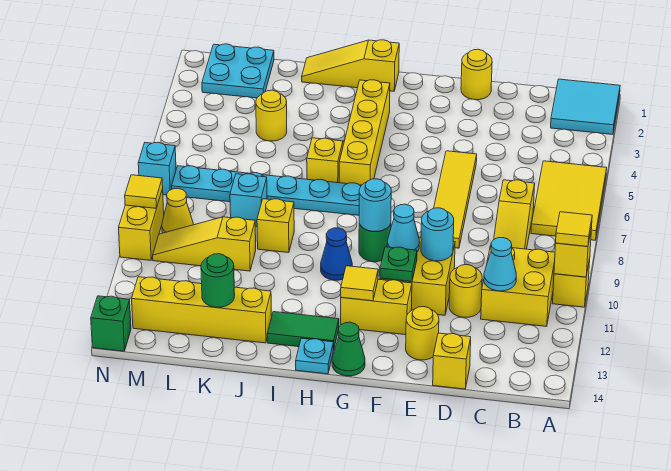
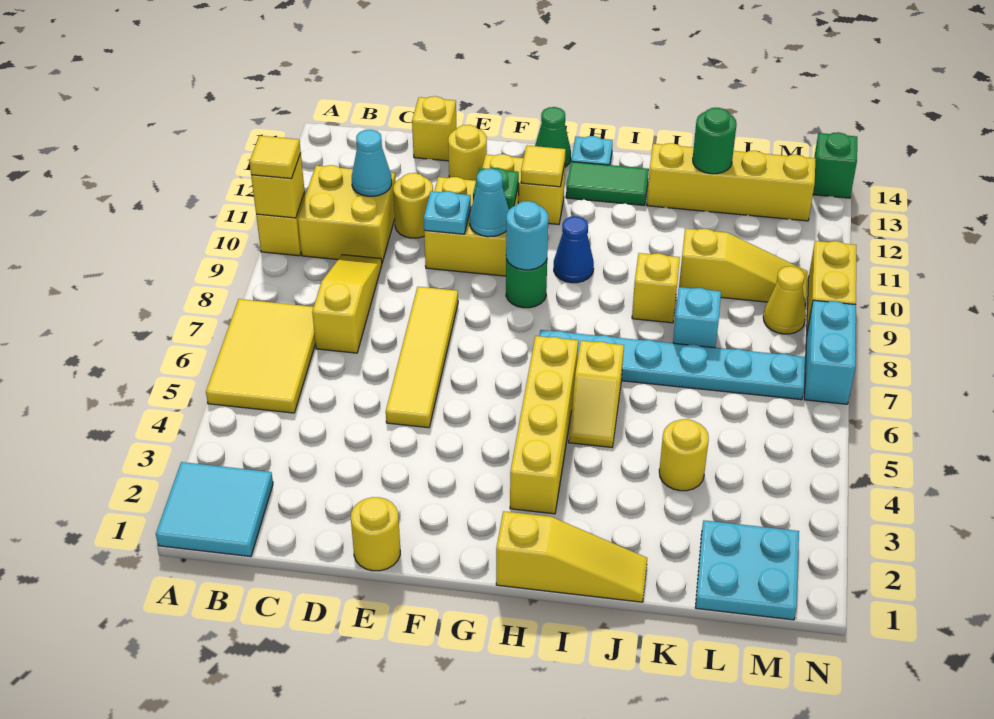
cyan 1x1 round brick [421,208,454,261] -> cyan 1x1 plate [424,191,471,234]
cyan 1x1 brick [138,142,176,195] -> cyan 1x2 brick [804,300,856,404]
yellow 1x1 tile [125,175,163,208] -> none

